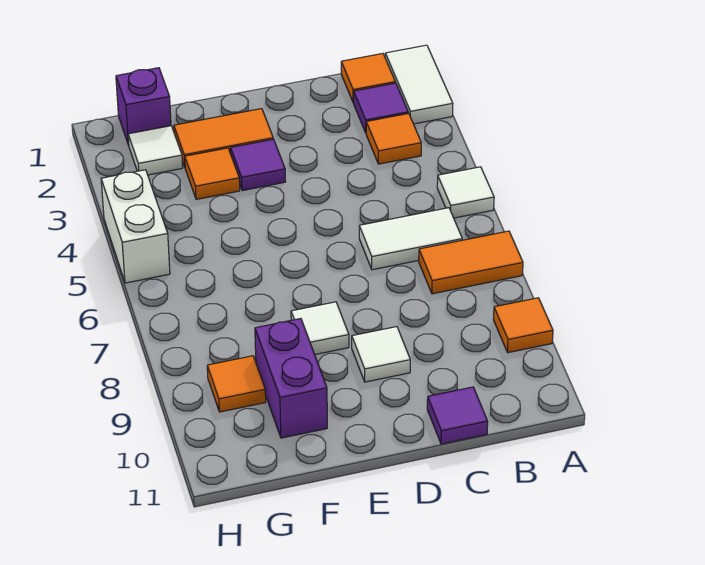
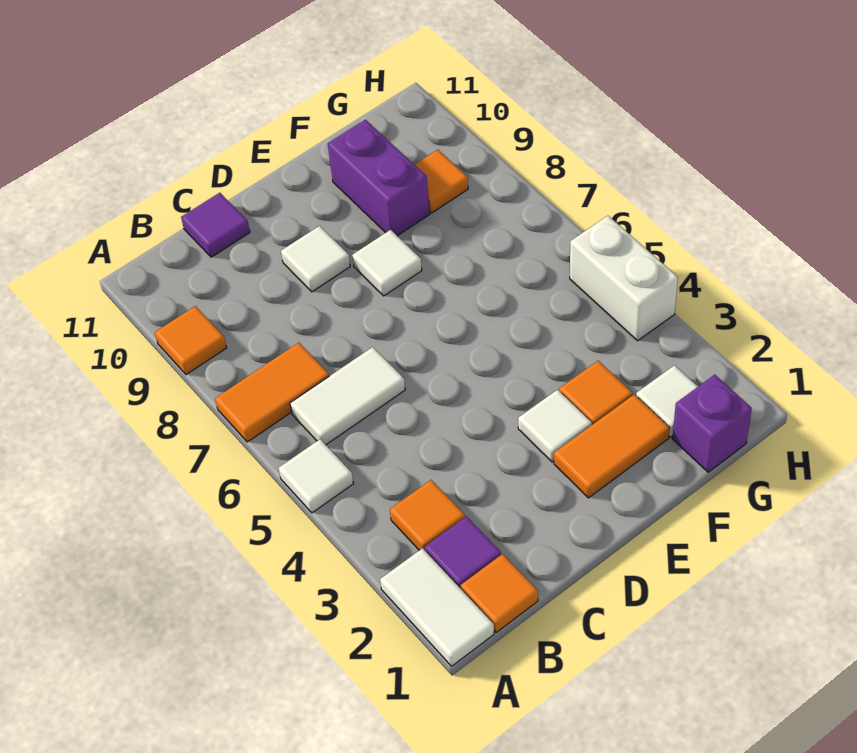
purple 1x1 tile [231,139,285,191] -> white 1x1 tile [518,390,592,462]

